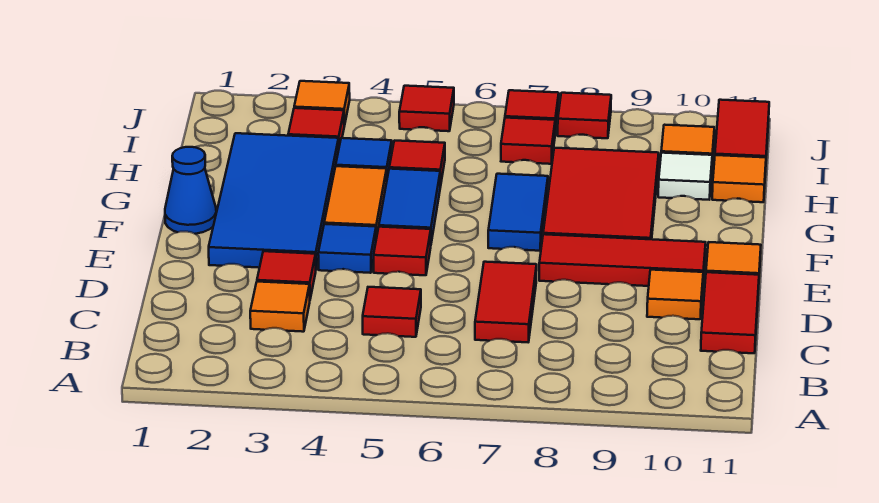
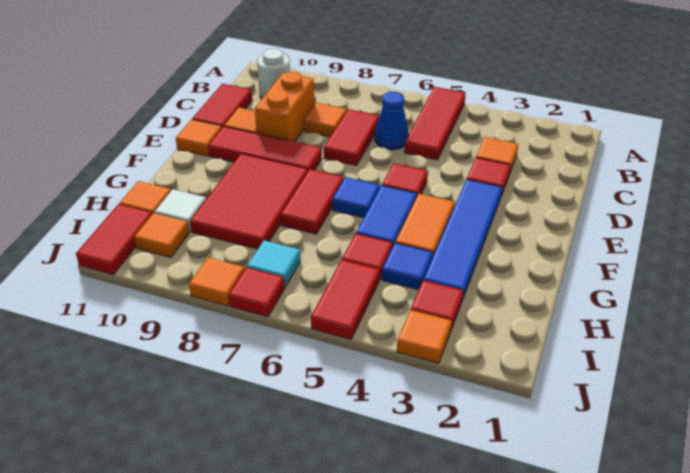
none -> white 1x1 round brick [257,49,290,99]
red 1x1 tile [363,287,421,337] -> red 1x3 tile [404,87,466,160]
none -> orange 1x1 tile [304,103,347,137]
none -> orange 1x2 brick [255,72,314,142]
blue 2x4 tile [209,133,339,268] -> blue 1x4 tile [424,179,502,300]
blue 1x1 tile [318,224,376,273] -> blue 1x1 tile moved to [332,177,380,218]
blue 1x1 cone [165,147,216,234] -> blue 1x1 cone moved to [375,92,409,150]
blue 1x2 tile [488,174,548,251] -> red 1x2 tile [281,169,343,234]
red 1x1 tile [501,118,555,164] -> cyan 1x1 tile [247,241,301,287]
red 1x1 tile [399,86,454,131] -> red 1x2 tile [311,260,380,339]
red 1x1 tile [558,93,611,138] -> orange 1x1 tile [189,257,245,306]

